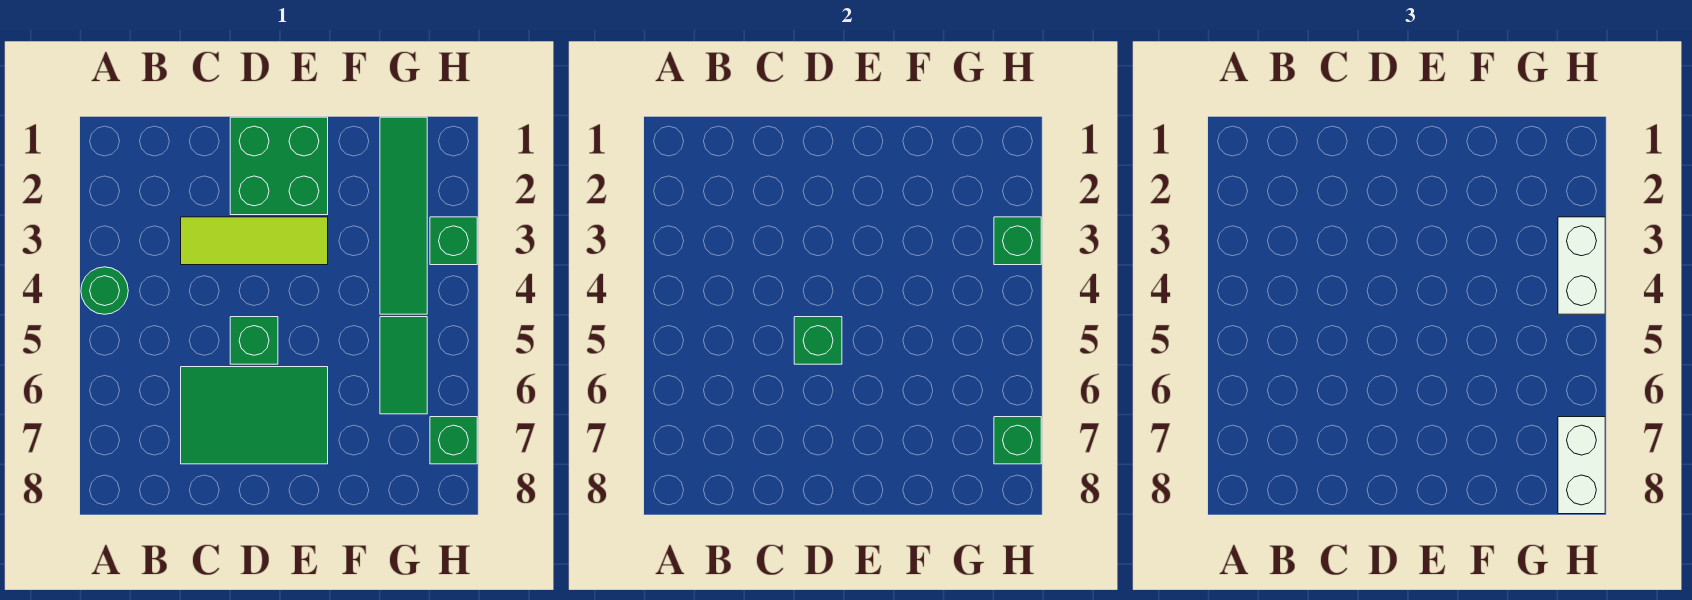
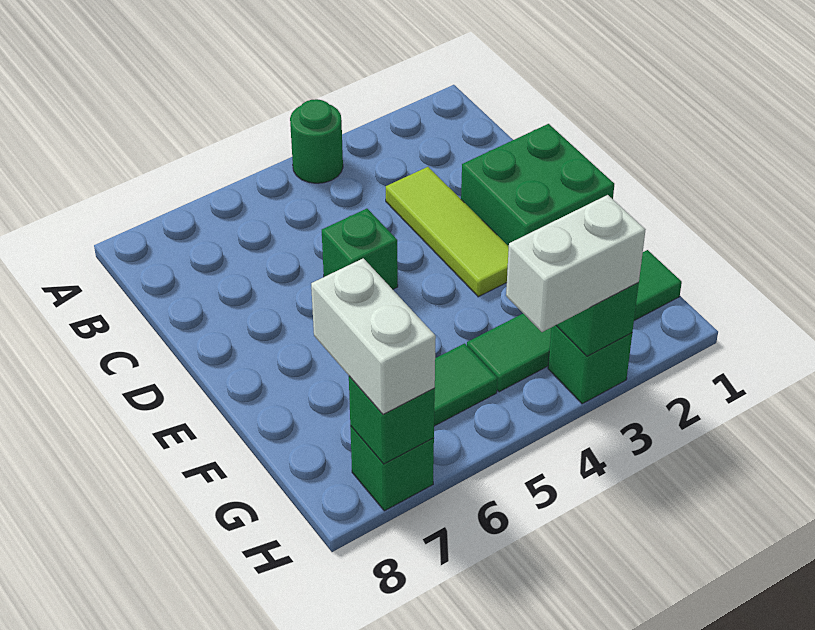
green 2x3 tile [181,367,328,464] -> none
green 1x1 brick [794,317,842,364] -> none
white 1x2 brick [1558,417,1605,514] -> white 1x2 brick turned to [311,258,436,414]

